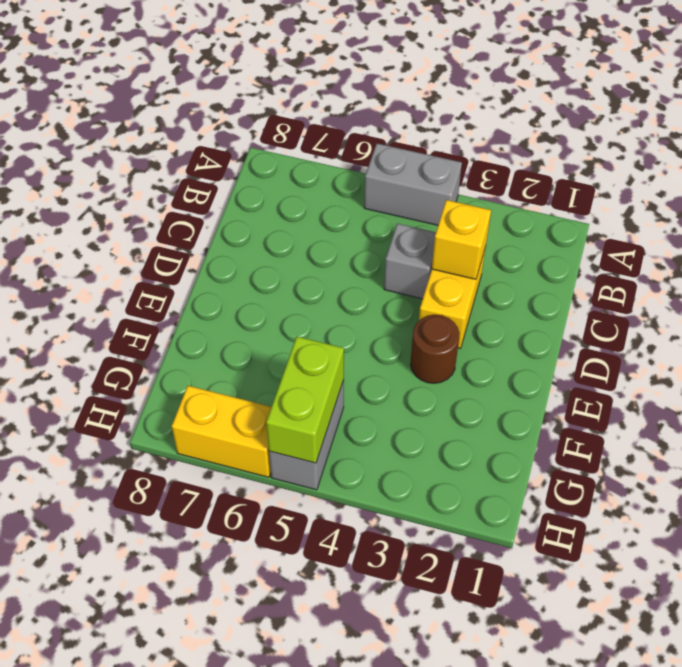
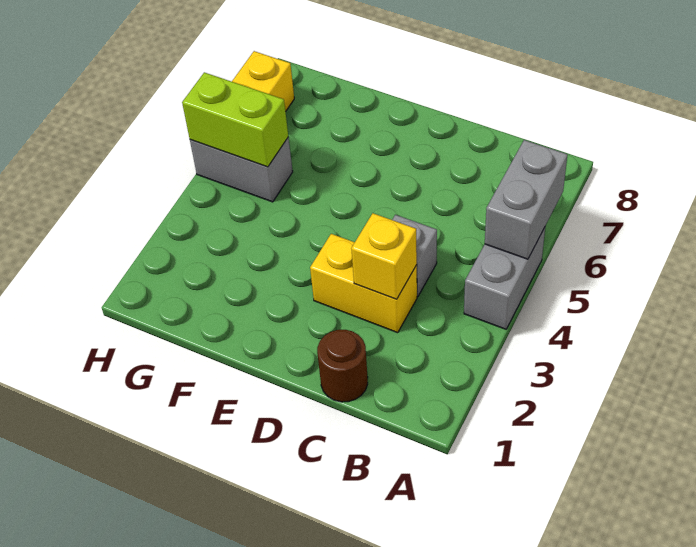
none -> grey 1x2 brick [485,140,567,259]
brown 1x1 round brick [410,315,460,383] -> brown 1x1 round brick moved to [317,330,368,402]

